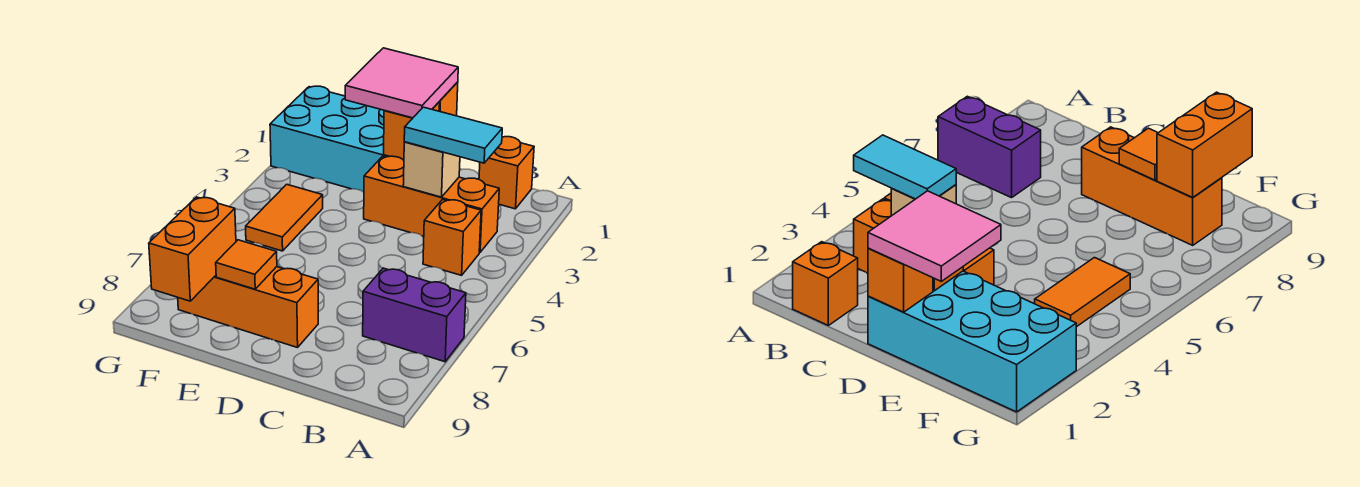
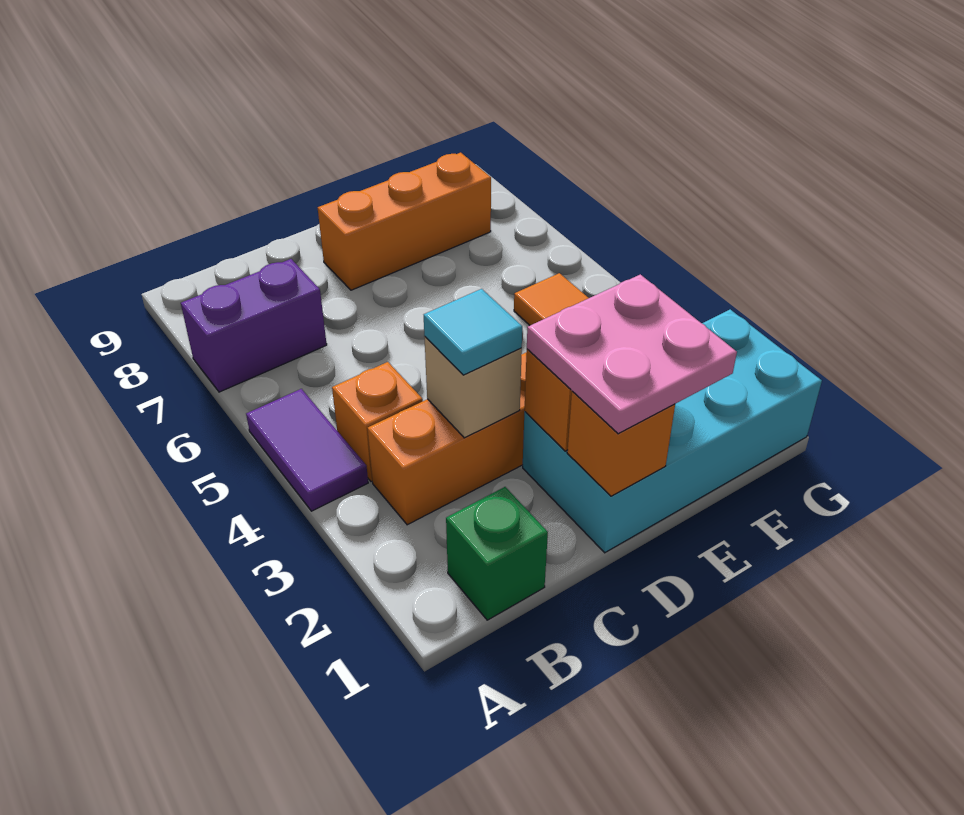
none -> purple 1x2 tile [246,389,368,511]
orange 1x1 brick [479,137,534,209] -> green 1x1 brick [446,487,548,620]
cyan 1x2 tile [404,107,502,163] -> cyan 1x1 tile [424,289,522,375]
pink 2x2 tile [345,48,458,118] -> pink 2x2 plate [527,274,737,434]
orange 1x1 tile [216,240,277,289] -> none
orange 1x2 brick [149,197,236,301] -> none

